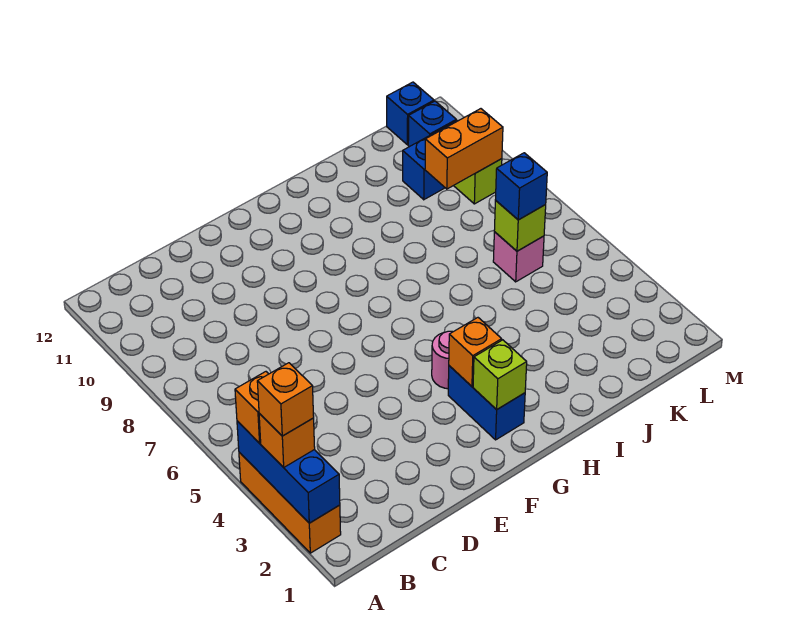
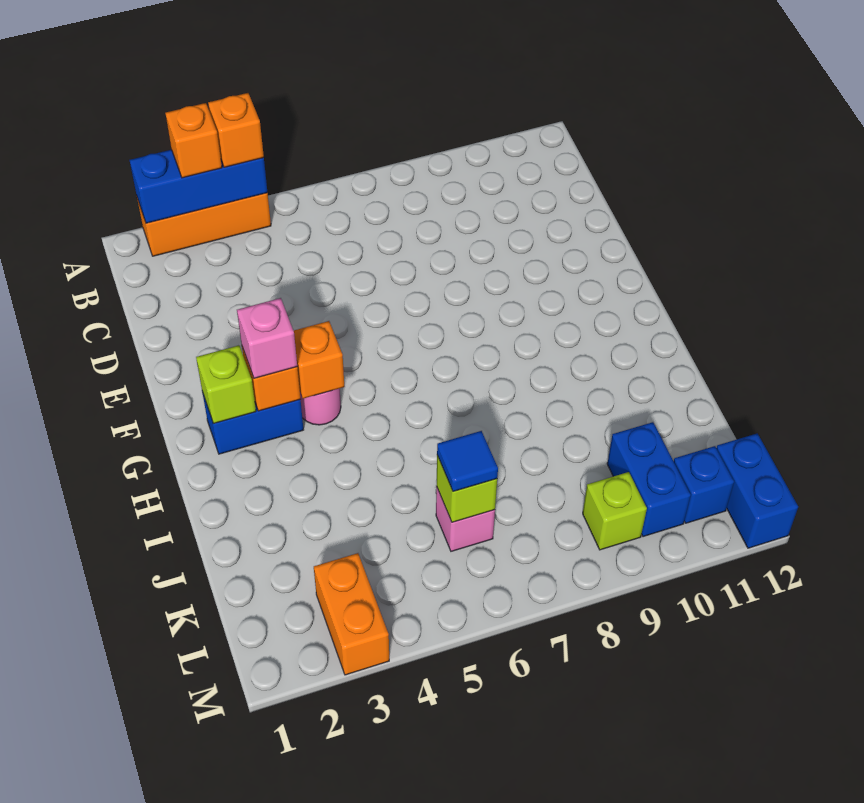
orange 1x1 brick [257,363,314,436] -> orange 1x1 brick moved to [294,321,344,398]
none -> pink 1x1 brick [237,298,297,378]
blue 1x1 brick [495,153,547,220] -> blue 1x1 tile [437,431,498,492]
orange 1x2 brick [425,109,503,189] -> orange 1x2 brick moved to [314,553,389,675]
blue 1x1 brick [387,82,434,145] -> blue 1x2 brick [716,433,798,548]

